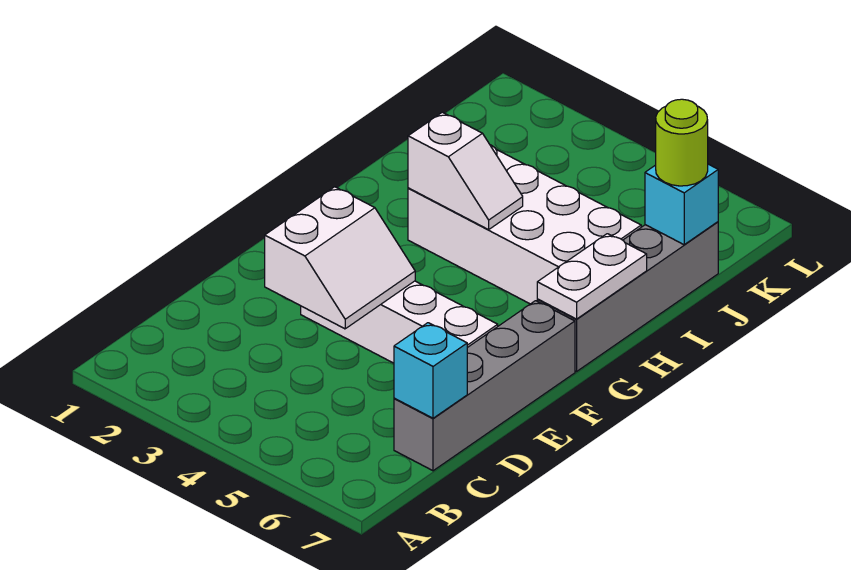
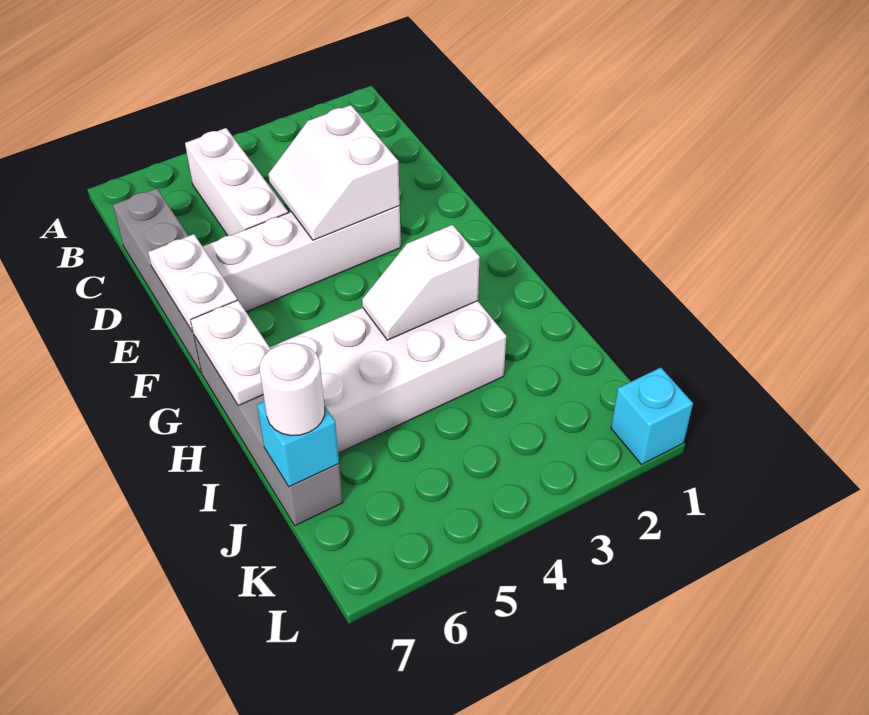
none -> white 1x3 brick [185,128,288,236]
cyan 1x1 brick [394,323,467,418] -> cyan 1x1 brick moved to [611,368,693,464]
none -> white 1x2 plate [148,234,237,332]
lime 1x1 round brick [656,99,708,186] -> white 1x1 round brick [260,343,325,436]

